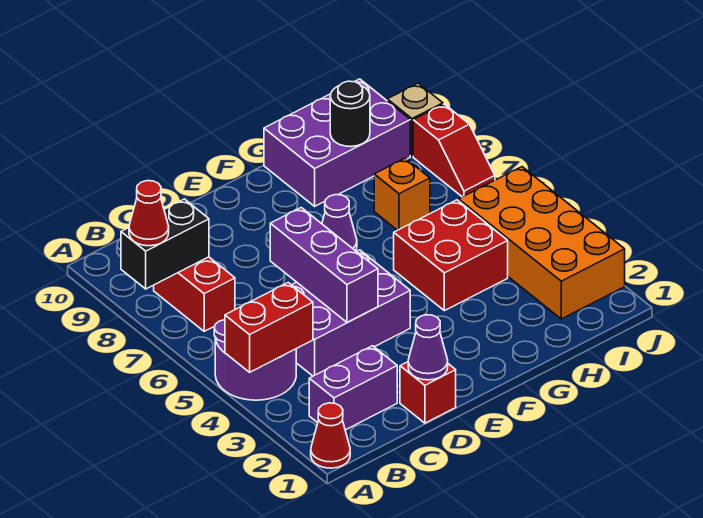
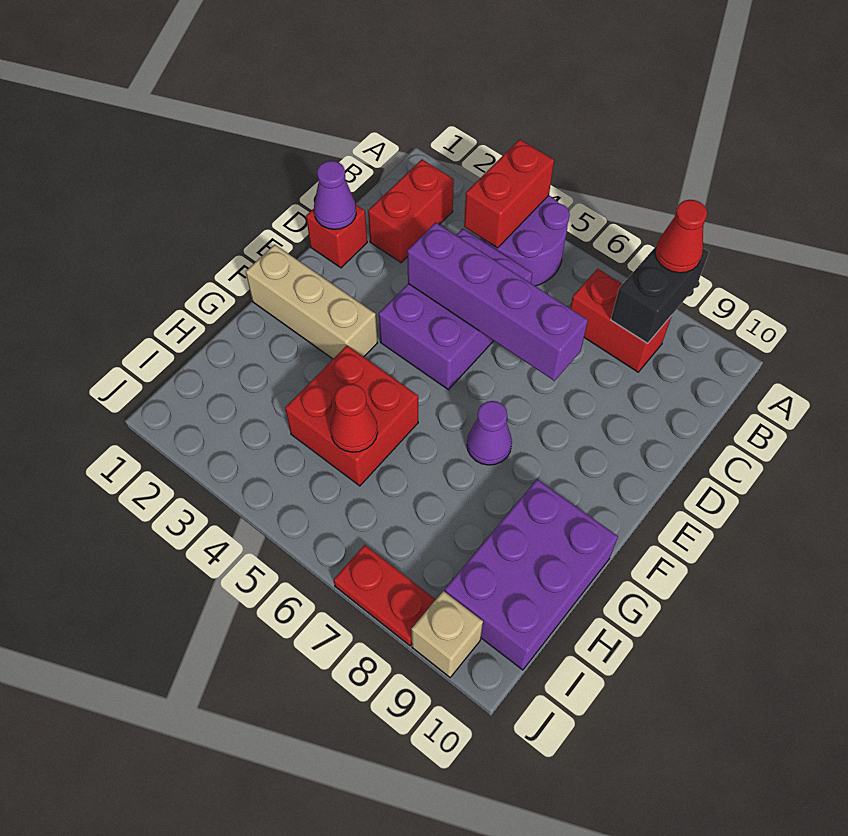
red 1x1 cone [311,403,350,468] -> red 1x1 cone moved to [330,384,378,452]
purple 1x2 brick [309,346,397,430] -> red 1x2 brick [368,160,454,263]
purple 1x3 brick [270,208,378,323] -> purple 1x4 brick [407,222,588,381]
none -> tan 1x3 brick [246,245,378,359]
orange 1x1 brick [374,158,430,230] -> none
black 1x1 round brick [330,81,370,147] -> none
orange 2x4 brick [459,167,625,319] -> none
red 1x2 slope [413,104,495,197] -> red 1x2 plate [334,545,436,646]

